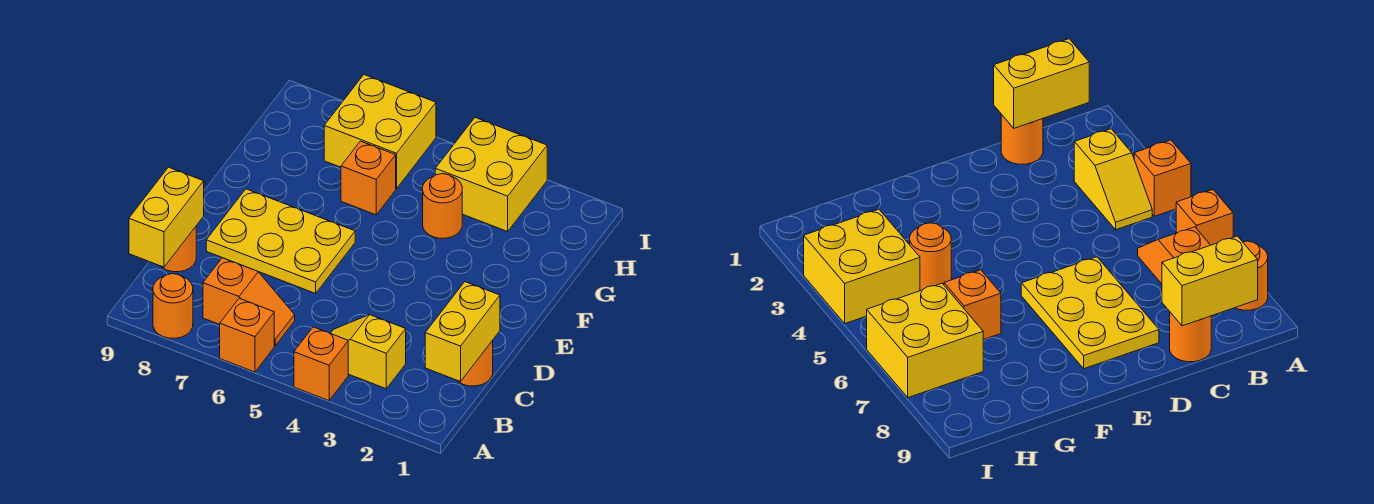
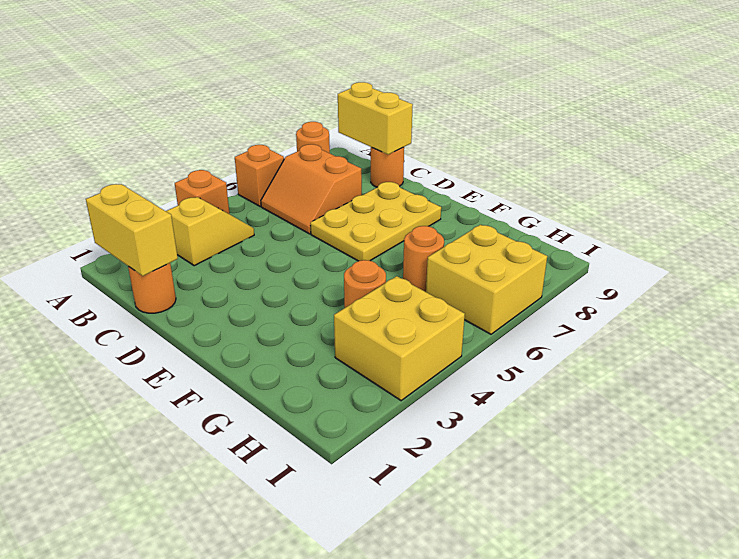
orange 1x2 slope [203,258,295,346] -> orange 2x2 slope [261,144,362,234]
orange 1x1 brick [341,141,396,215] -> orange 1x1 round brick [403,226,444,292]

